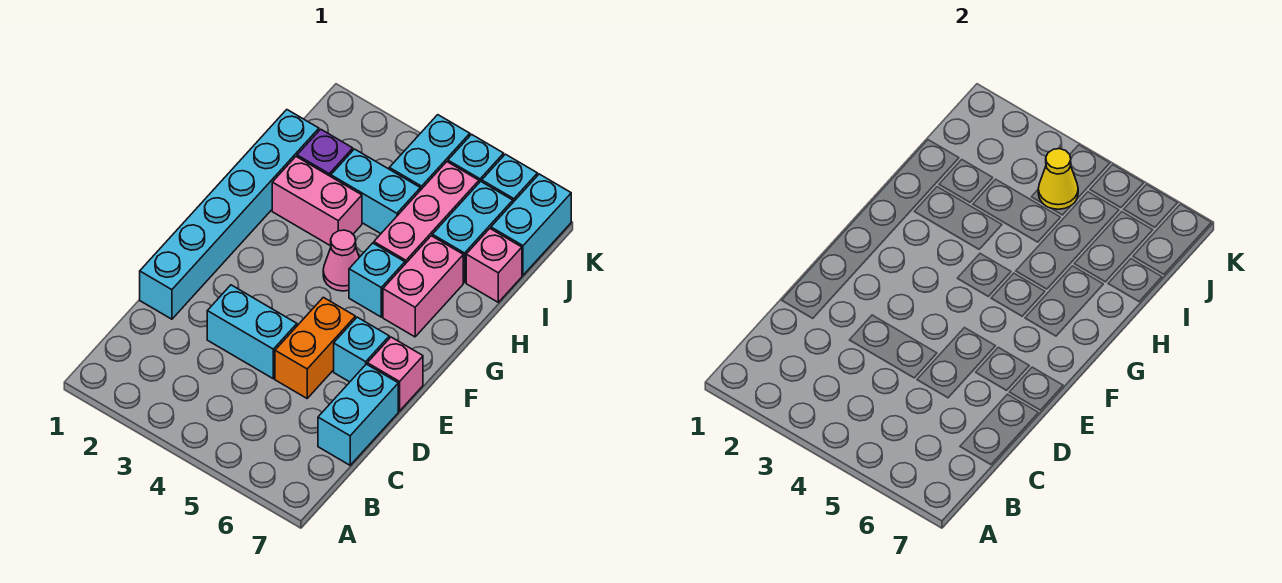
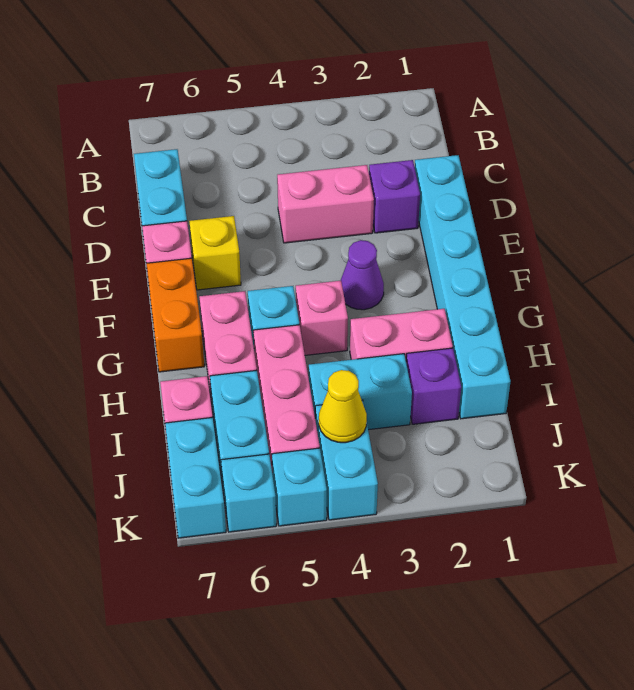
none -> purple 1x1 brick [369,160,420,233]
cyan 1x2 brick [207,285,297,379] -> pink 1x2 brick [277,165,374,243]
orange 1x2 brick [275,297,355,398] -> orange 1x2 brick moved to [147,258,204,372]
cyan 1x1 brick [334,317,389,382] -> yellow 1x1 brick [189,216,241,290]
none -> purple 1x1 cone [340,240,384,310]
pink 1x1 cone [323,230,359,291] -> pink 1x1 brick [296,281,348,355]

